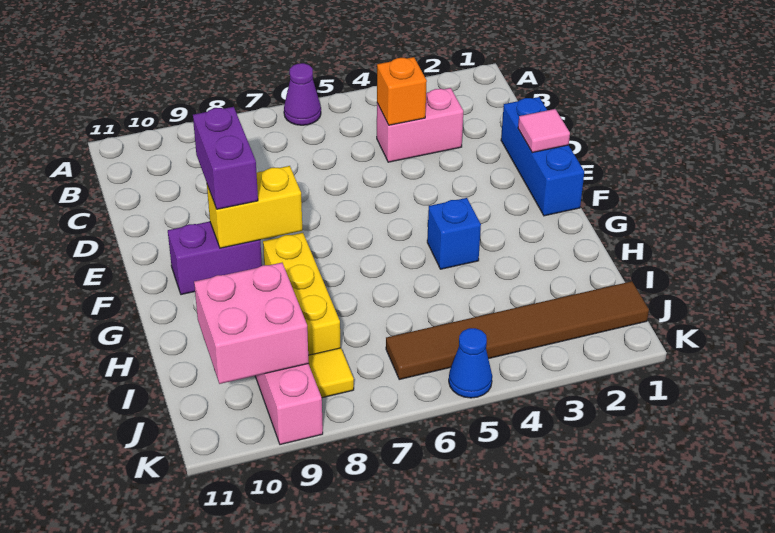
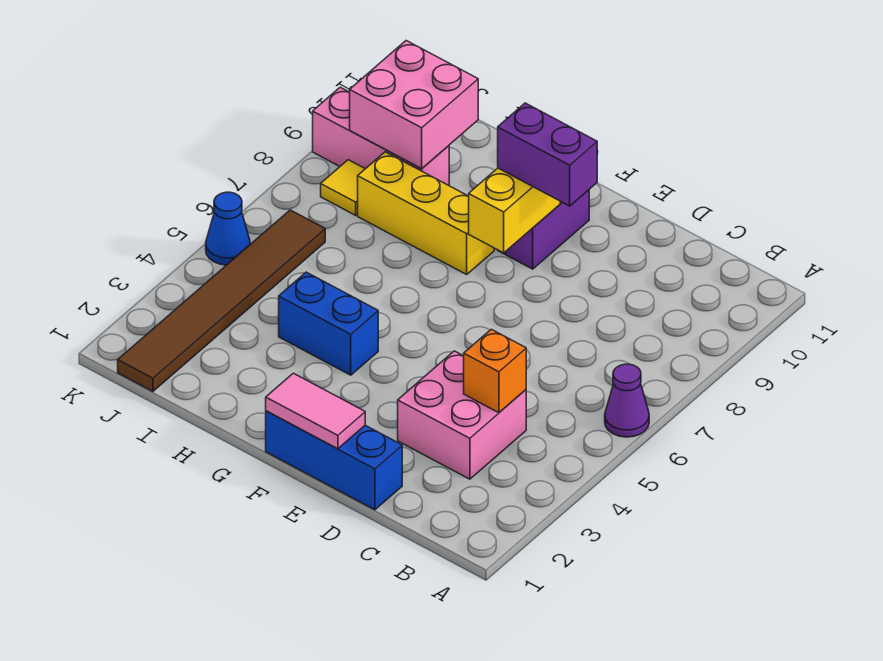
pink 1x2 brick [377,88,463,162] -> pink 2x2 brick [398,351,526,479]
pink 1x1 tile [518,109,570,153] -> pink 1x2 tile [266,373,365,449]
blue 1x1 brick [427,198,481,269] -> blue 1x2 brick [279,272,378,375]

